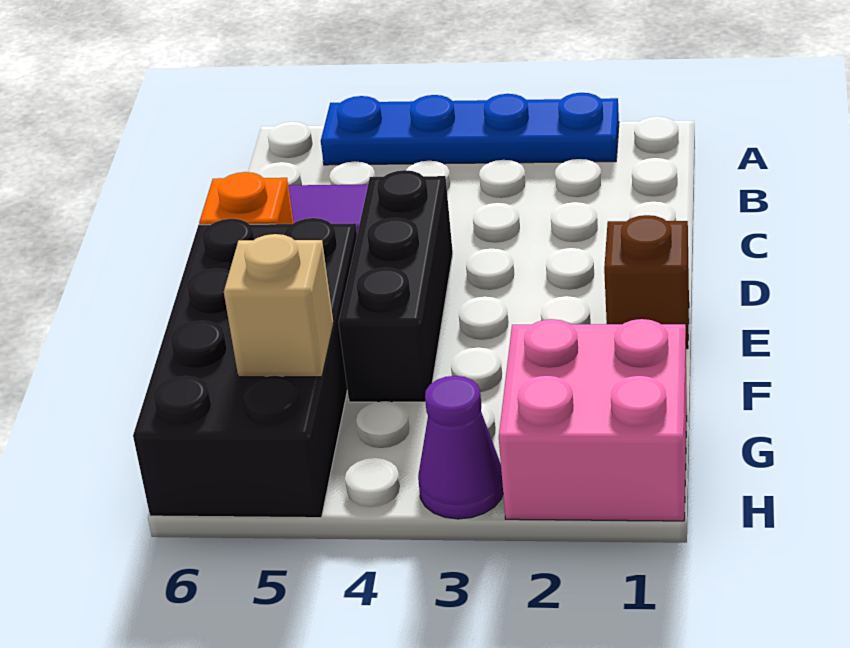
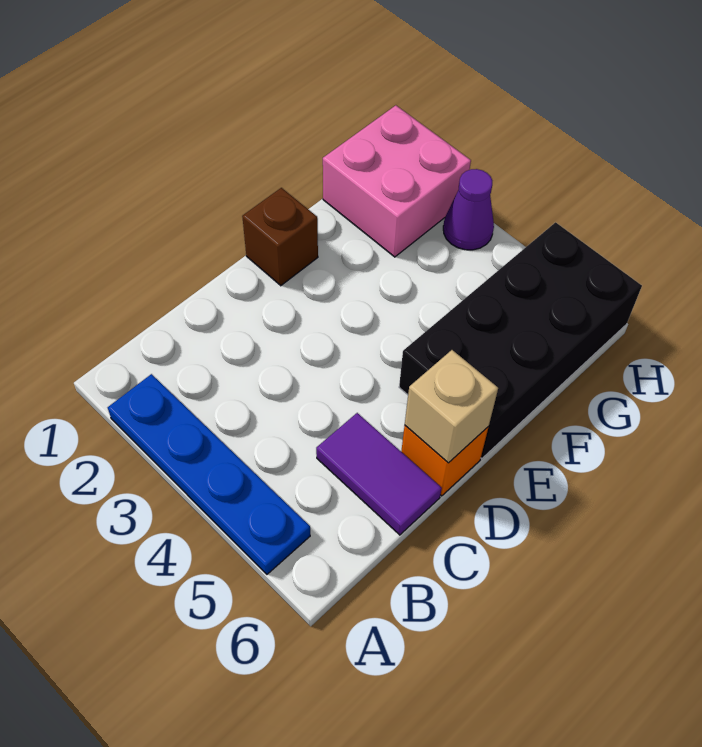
black 1x3 brick [338,170,453,402] -> none
tan 1x1 brick [224,234,334,377] -> tan 1x1 brick moved to [405,350,498,463]

